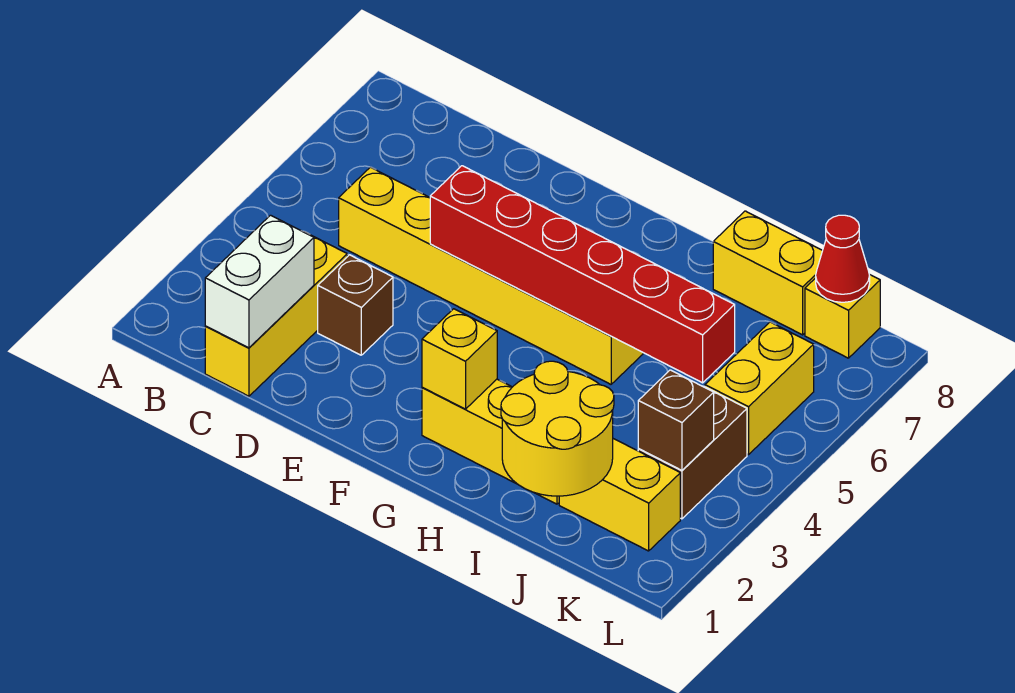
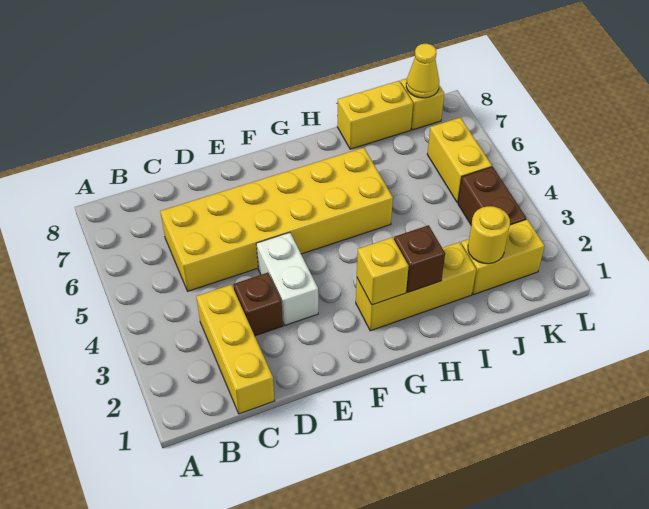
white 1x2 brick [205,215,314,348] -> white 1x2 brick moved to [256,232,318,325]
yellow 1x6 brick [339,167,643,384] -> yellow 2x6 brick [160,148,393,291]
red 1x6 brick [430,166,735,383] -> none
yellow 2x2 round brick [501,361,614,496] -> yellow 1x1 round brick [468,206,510,264]
brown 1x1 brick [638,370,714,470] -> brown 1x1 brick moved to [394,225,445,292]
red 1x1 cone [816,215,870,302] -> yellow 1x1 cone [406,44,439,98]

